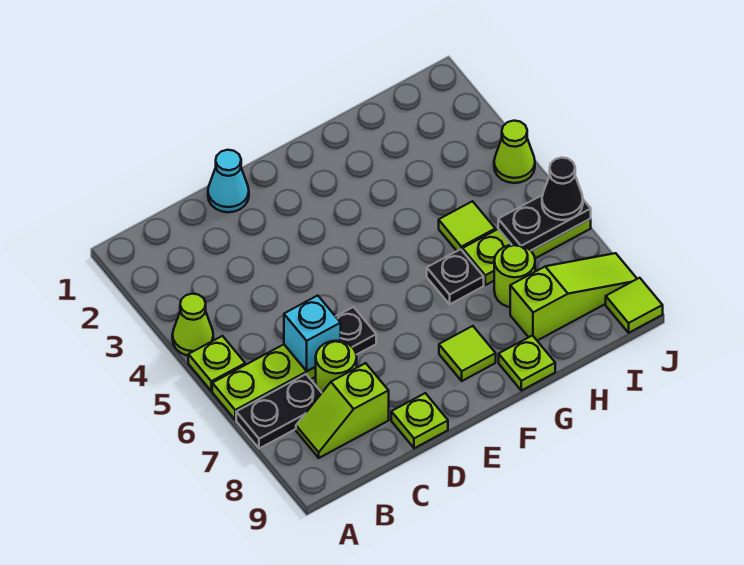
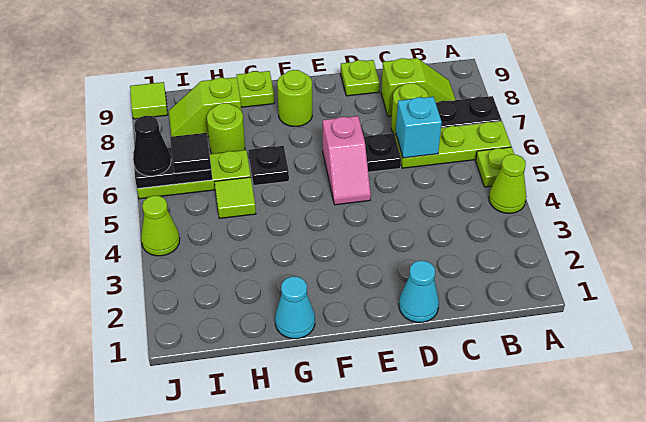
none -> pink 1x2 slope [323,116,371,205]
lime 1x1 tile [439,326,496,381] -> lime 1x1 round brick [277,70,312,126]
none -> cyan 1x1 cone [275,276,315,339]
lime 1x3 slope [510,253,637,341] -> lime 1x2 slope [169,77,241,137]
none -> black 1x1 tile [170,133,211,174]

